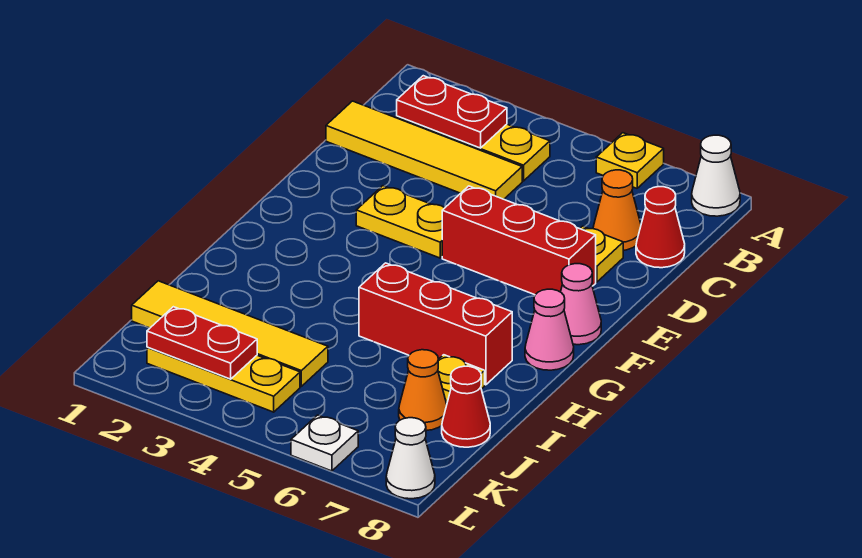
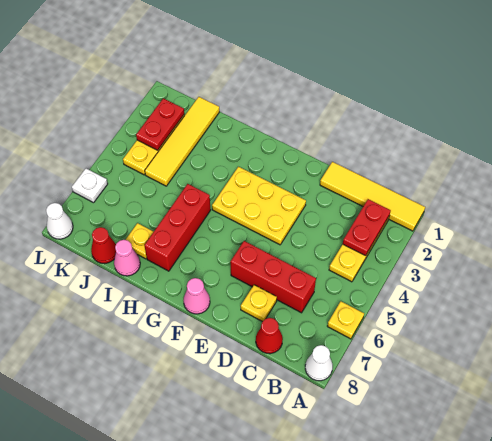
yellow 1x4 tile [326,101,522,199] -> yellow 1x4 tile turned to [320,162,425,231]
orange 1x1 cone [593,170,641,250] -> none
yellow 1x2 plate [356,186,444,258] -> yellow 2x3 plate [212,167,306,245]
red 1x3 brick [442,186,596,295] -> red 1x3 brick turned to [230,241,316,313]
pink 1x1 cone [525,289,574,370] -> pink 1x1 cone moved to [114,240,140,276]
orange 1x1 cone [399,350,447,431] -> none

